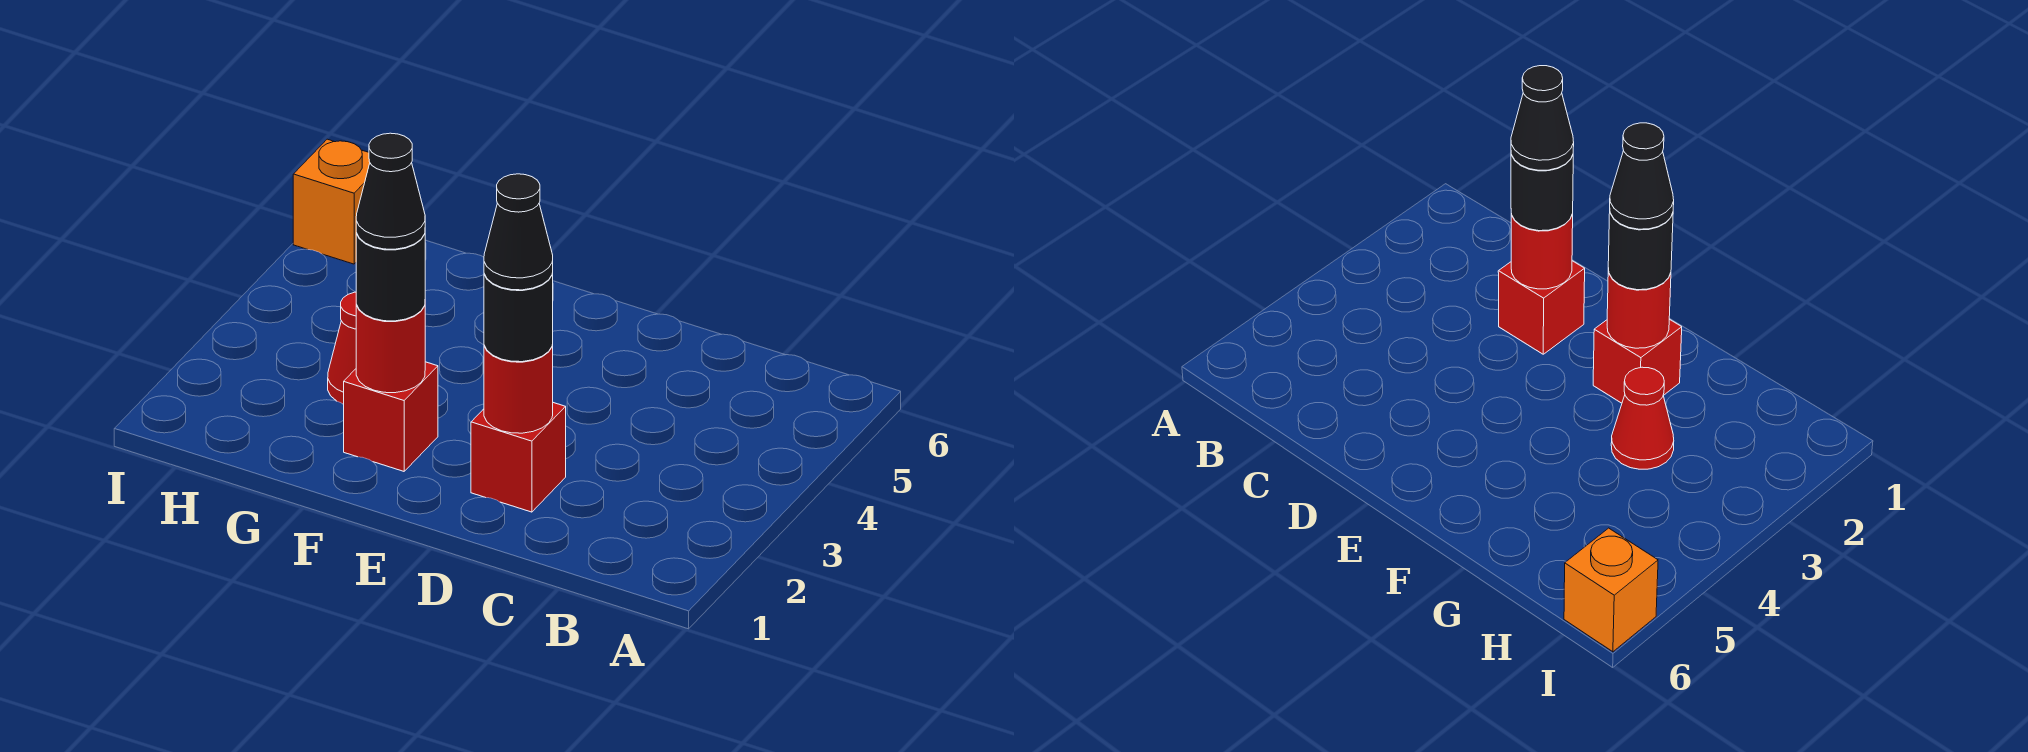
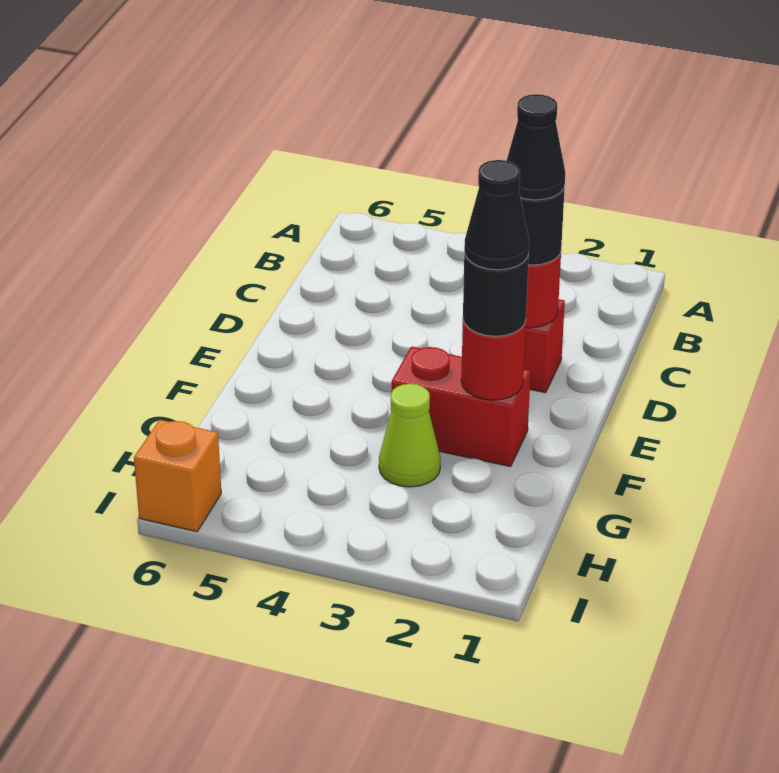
red 1x1 brick [344,362,438,471] -> red 1x2 brick [392,347,530,467]
red 1x1 cone [328,292,356,404] -> lime 1x1 cone [379,384,441,487]

